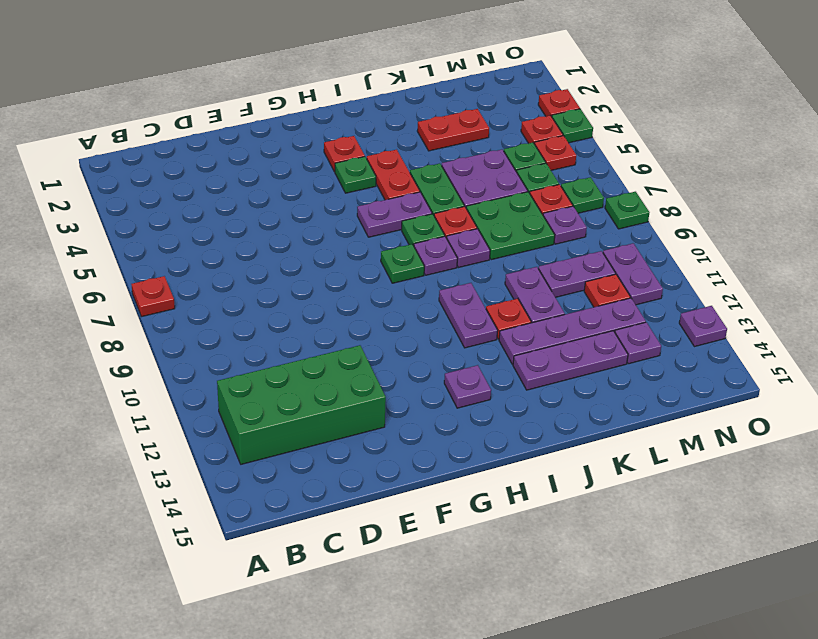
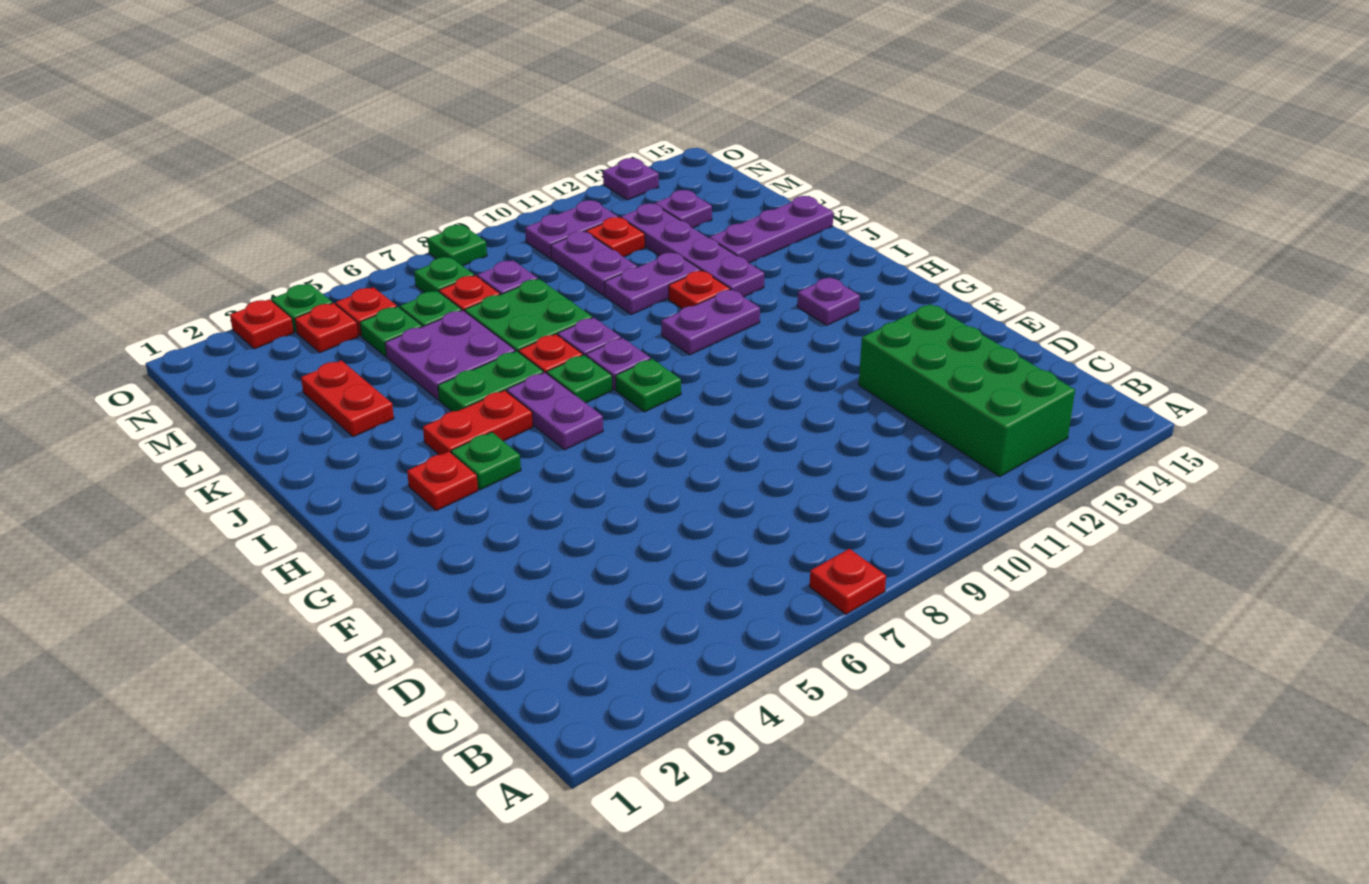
purple 1x3 plate [513,331,628,390] -> purple 1x3 plate turned to [710,196,833,263]

